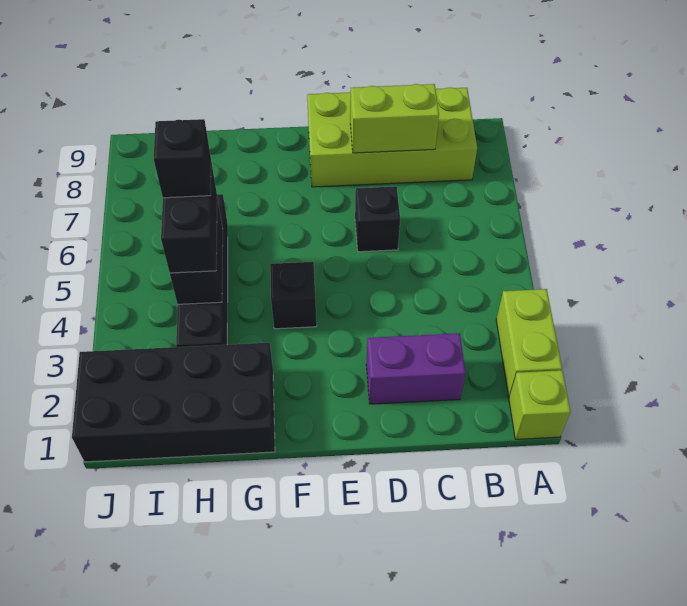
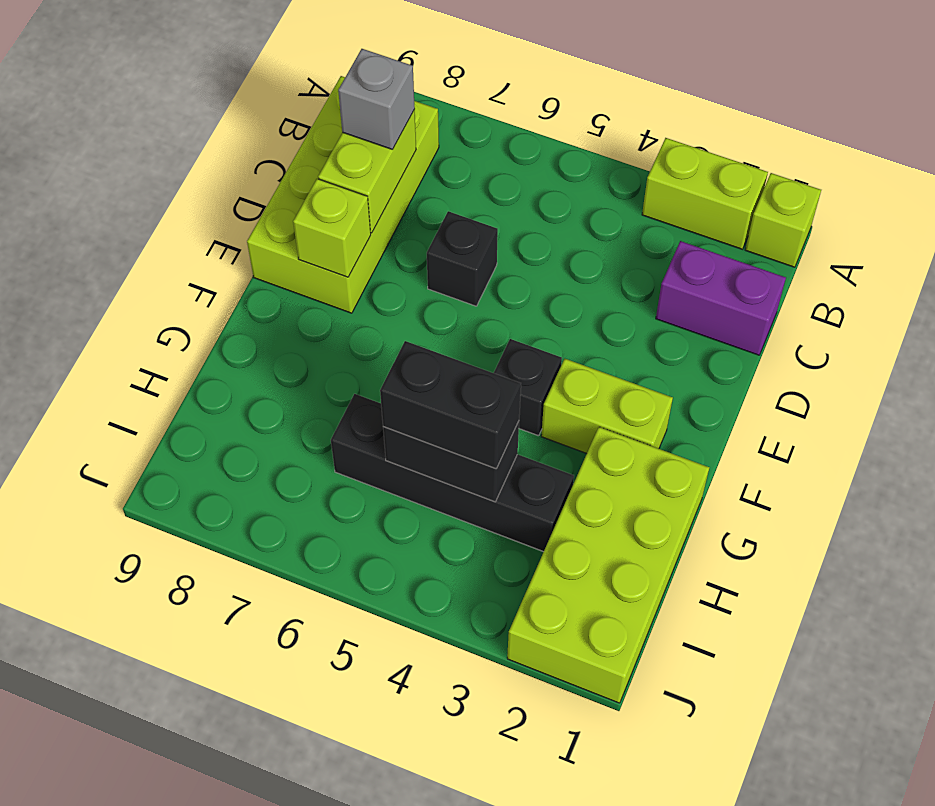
purple 1x2 brick [366,333,465,404] -> purple 1x2 brick turned to [656,241,786,355]
none -> grey 1x1 brick [338,49,415,149]
none -> lime 1x1 brick [293,179,371,277]
none -> lime 1x2 brick [541,359,673,454]
black 2x4 brick [72,343,275,462] -> lime 2x4 brick [507,427,709,703]
black 1x1 brick [154,119,211,198] -> none

